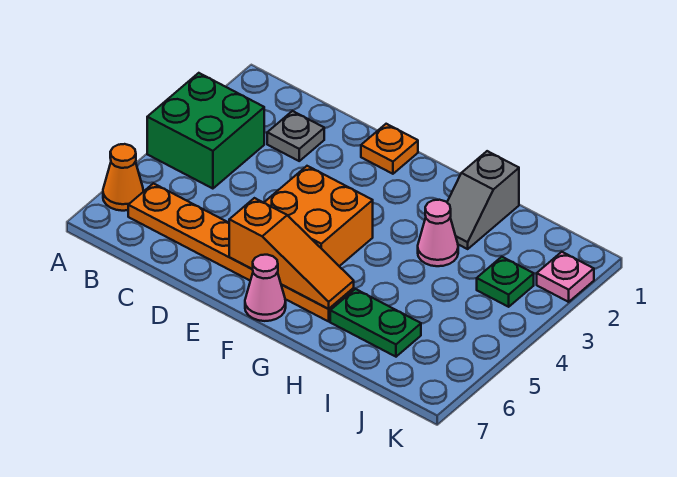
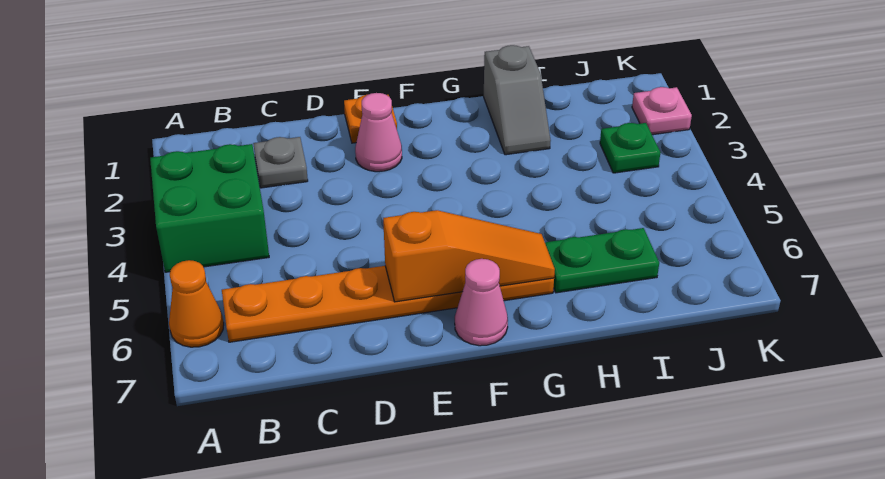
orange 2x2 brick [264,166,373,266] -> none
pink 1x1 cone [418,200,458,266] -> pink 1x1 cone moved to [355,93,402,172]

